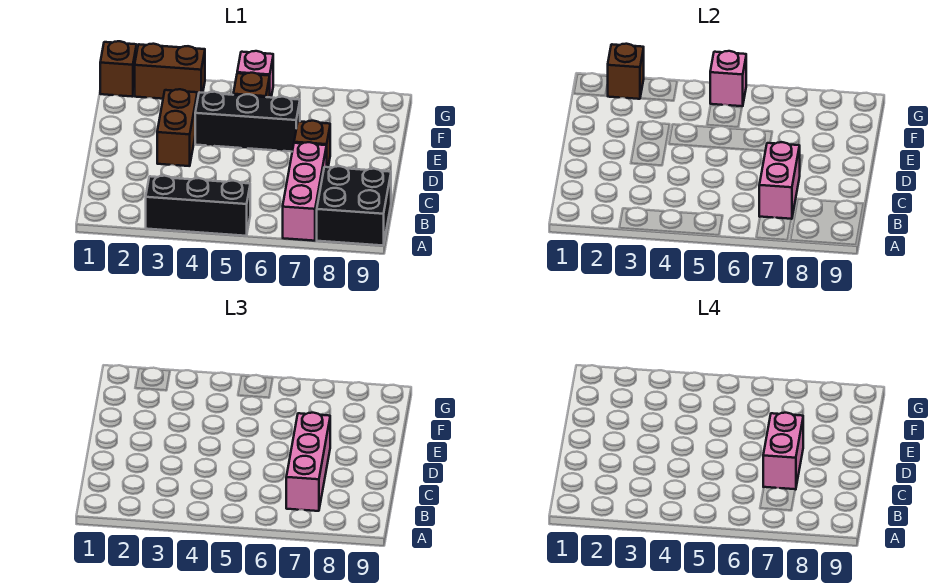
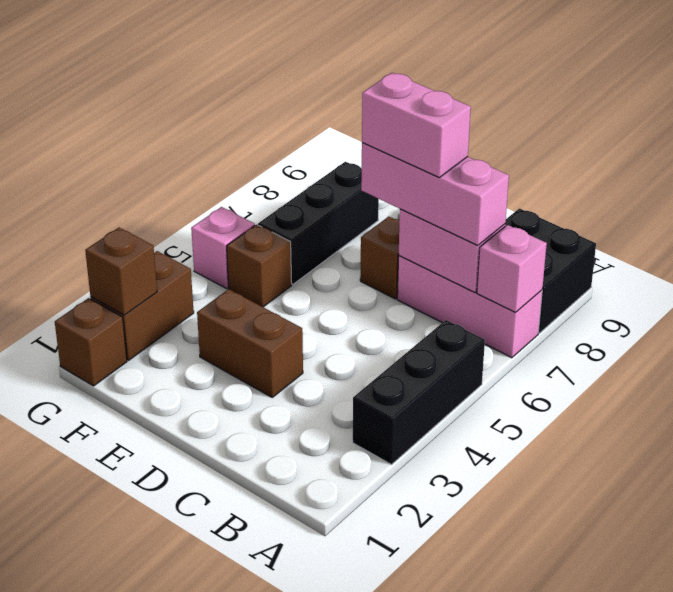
black 1x3 brick [195,92,300,152] -> black 1x3 brick moved to [258,162,379,284]
pink 1x1 brick [710,51,746,106] -> pink 1x1 brick moved to [477,225,547,312]

